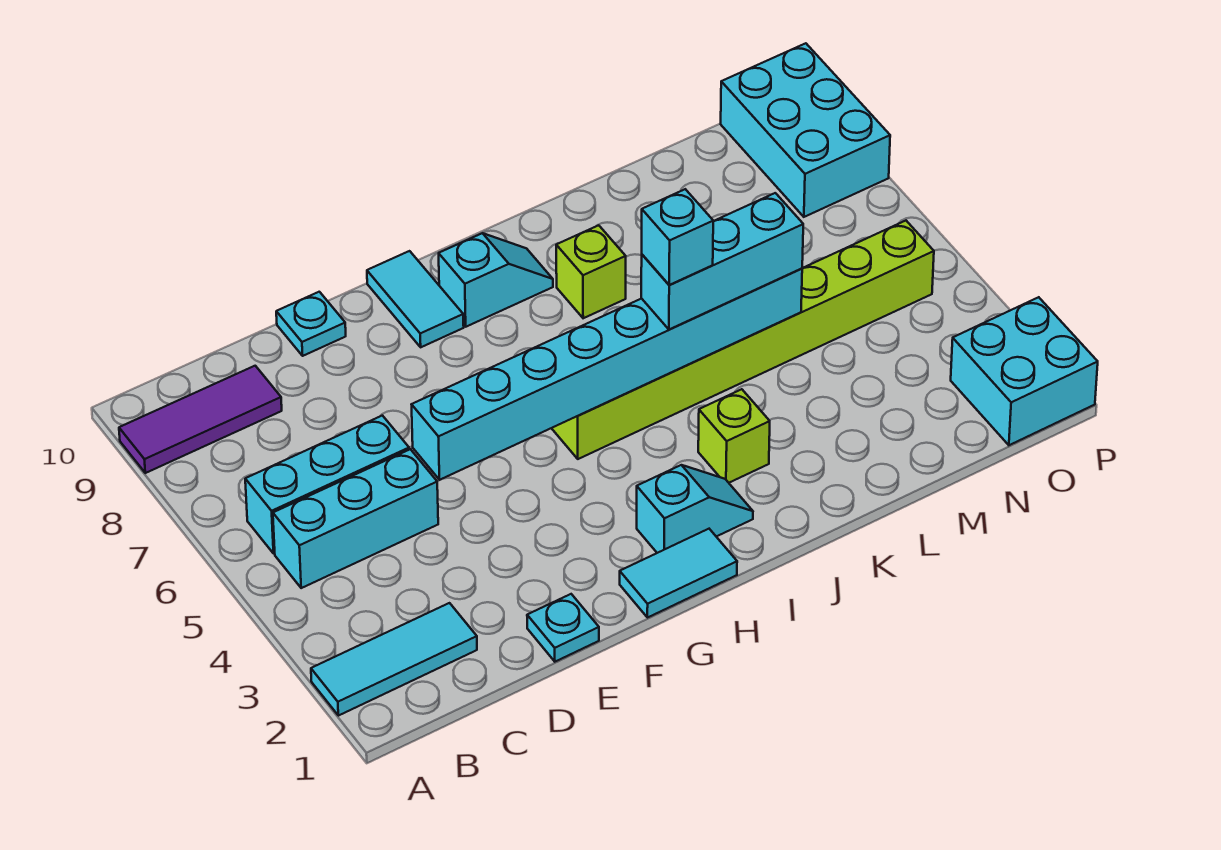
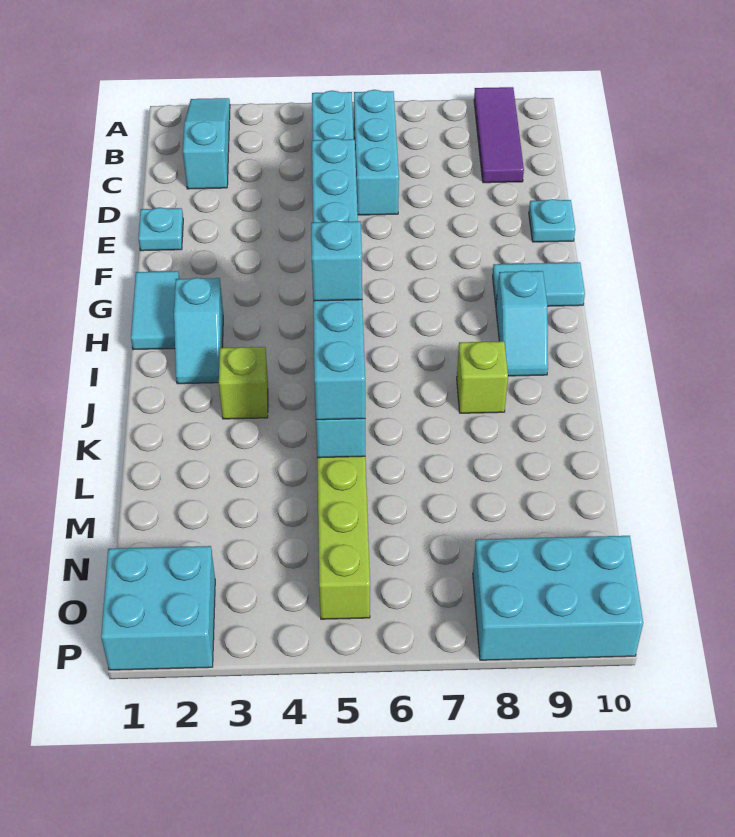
cyan 1x3 tile [311,603,477,716] -> cyan 1x3 slope [183,98,230,189]

